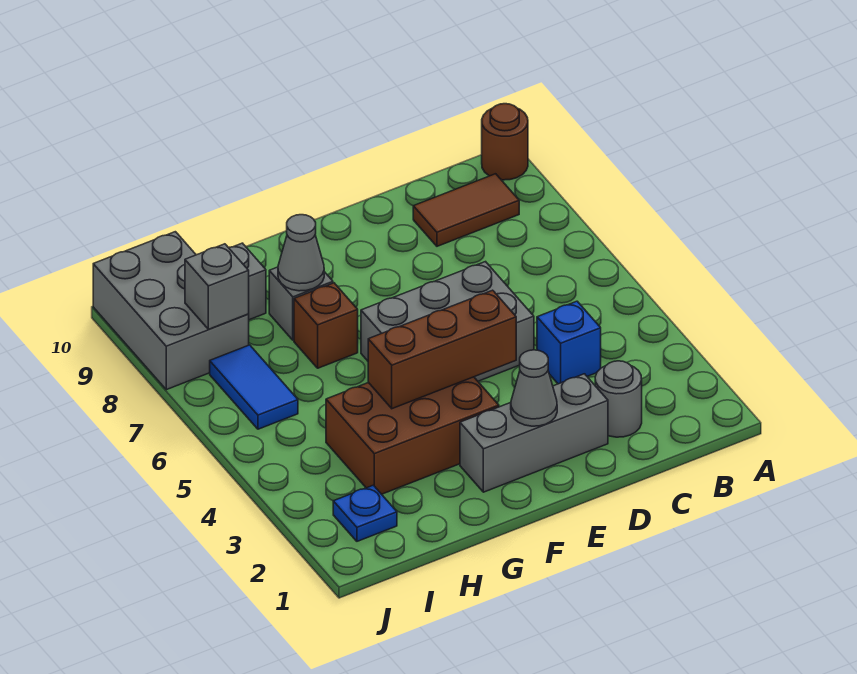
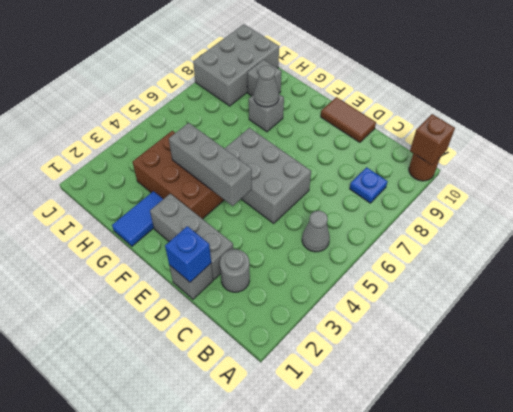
brown 1x2 tile [413,174,519,246] -> brown 1x2 tile moved to [321,97,376,143]
blue 1x1 brick [537,301,601,384] -> blue 1x1 brick moved to [165,226,211,282]
grey 1x1 cone [511,350,557,426] -> grey 1x1 cone moved to [302,211,330,252]
brown 1x3 brick [368,290,516,409] -> grey 1x3 brick [169,123,252,206]
brown 1x1 brick [294,283,358,368] -> brown 1x1 brick moved to [410,114,455,165]
blue 1x1 plate [333,485,397,541] -> blue 1x1 plate moved to [350,167,388,203]
blue 1x2 tile [210,345,298,429] -> blue 1x2 tile moved to [112,191,163,246]
grey 1x1 brick [185,244,249,329] -> grey 1x1 brick moved to [169,264,213,299]

